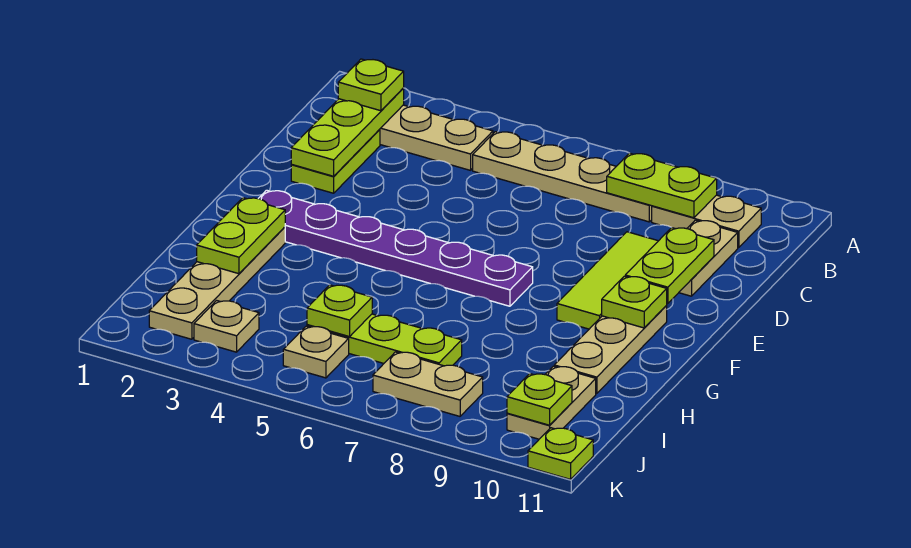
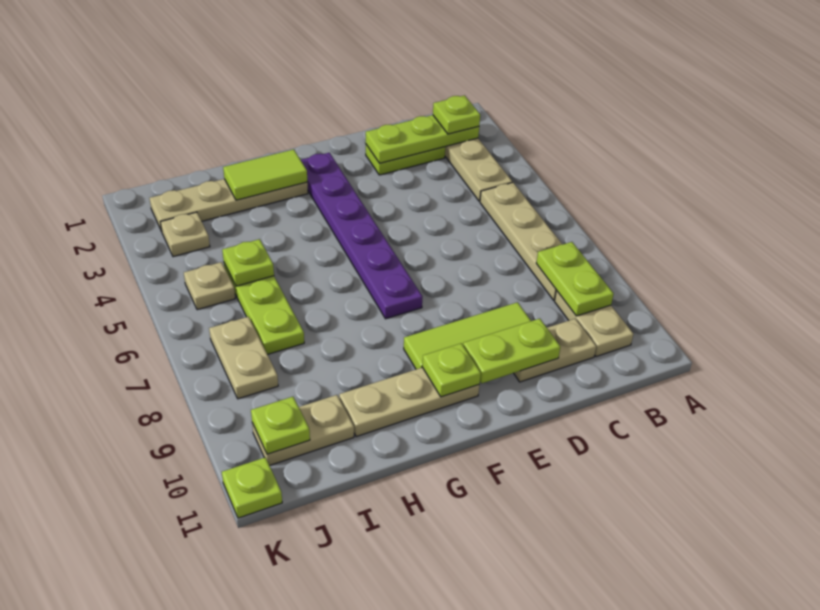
lime 1x2 plate [197,198,285,274] -> lime 1x2 tile [223,149,307,200]

